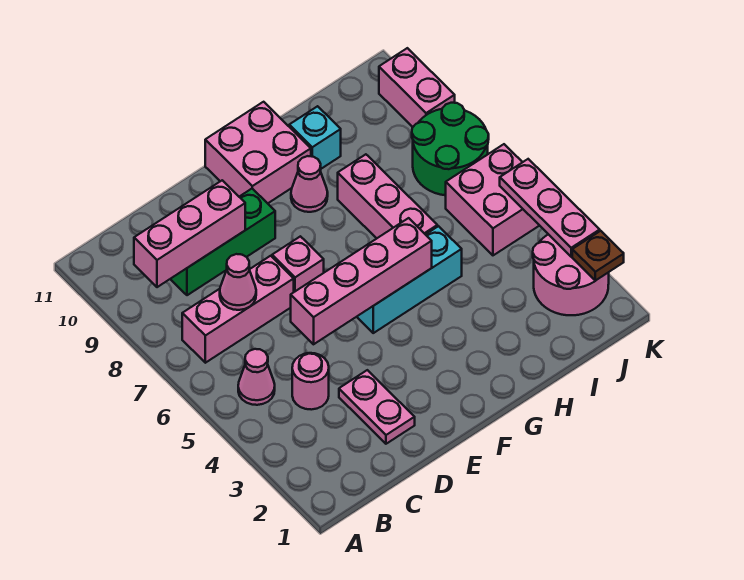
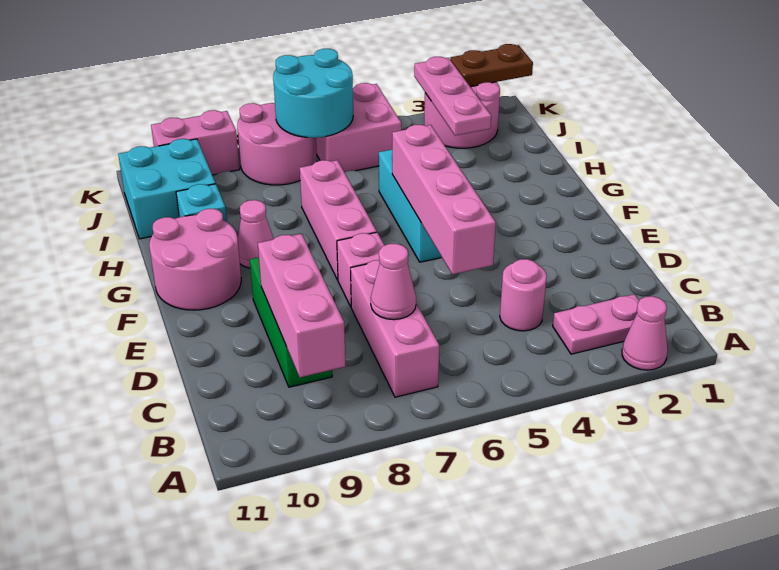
pink 1x1 cone [238,349,275,405] -> pink 1x1 cone moved to [622,296,668,370]
pink 1x2 plate [339,370,415,444] -> pink 1x2 plate moved to [553,294,639,354]
pink 2x2 brick [205,102,311,203] -> pink 2x2 round brick [149,209,241,310]
pink 1x3 brick [338,154,437,238] -> pink 1x3 brick turned to [300,160,377,280]
none -> cyan 2x2 brick [118,139,216,239]
none -> cyan 2x2 round brick [273,49,353,138]
green 2x2 round brick [412,103,489,195] -> pink 2x2 round brick [237,103,317,185]
brown 1x1 plate [572,231,624,281] -> brown 1x2 plate [450,44,533,87]
pink 1x3 plate [500,159,600,257] -> pink 1x3 plate turned to [414,57,491,136]

